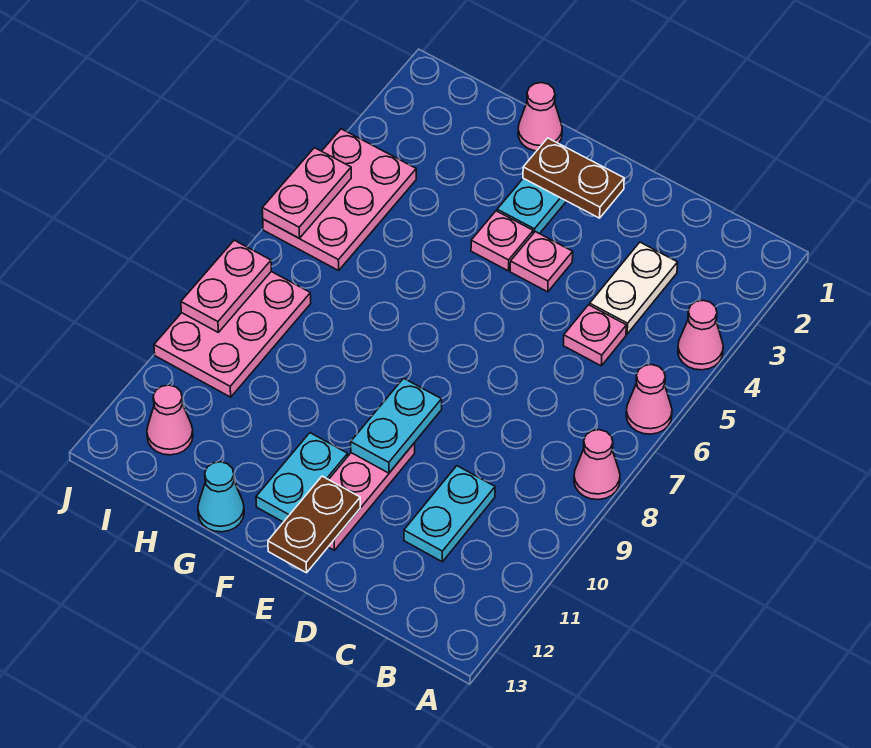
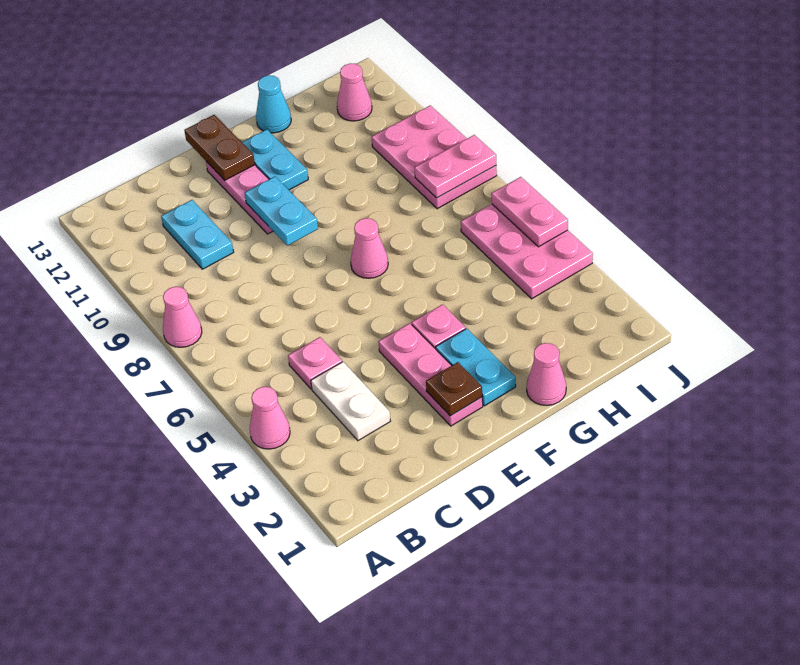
pink 1x1 cone [626,365,672,434] -> pink 1x1 cone moved to [351,218,388,278]
brown 1x2 plate [523,138,624,218] -> brown 1x1 plate [426,362,482,416]
pink 1x1 plate [510,232,573,292] -> pink 1x3 plate [379,323,483,426]
pink 1x2 plate [181,240,271,332] -> pink 1x2 plate turned to [415,135,496,198]

